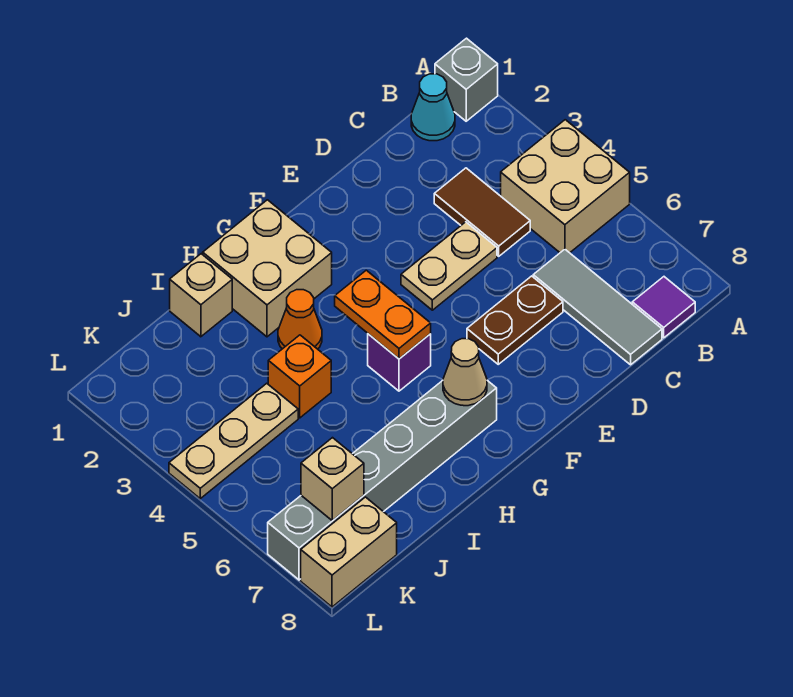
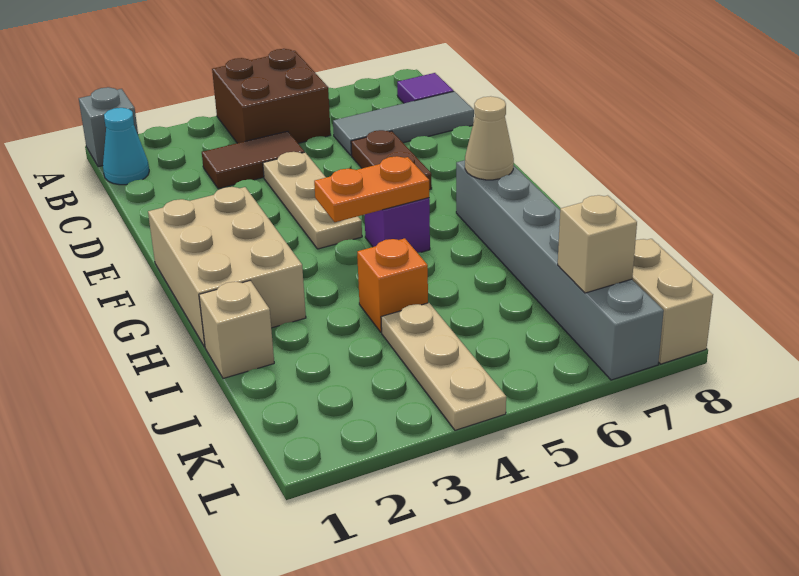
tan 2x2 brick [501,120,630,253] -> brown 2x2 brick [212,49,331,143]
tan 1x2 plate [401,222,497,310] -> tan 1x3 plate [263,152,362,249]
tan 2x2 brick [203,200,332,337] -> tan 2x3 brick [148,187,306,347]
orange 1x1 cone [278,290,322,349] -> none

